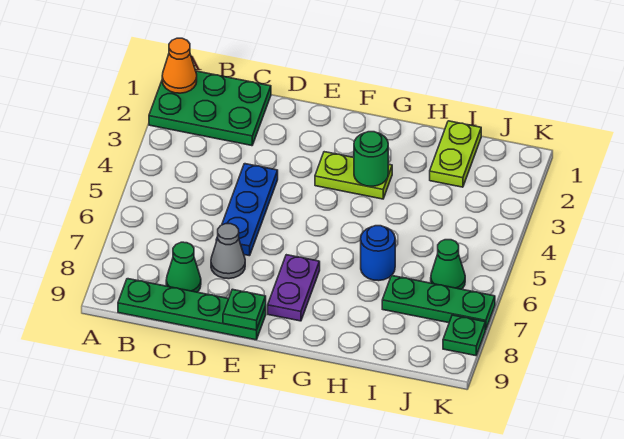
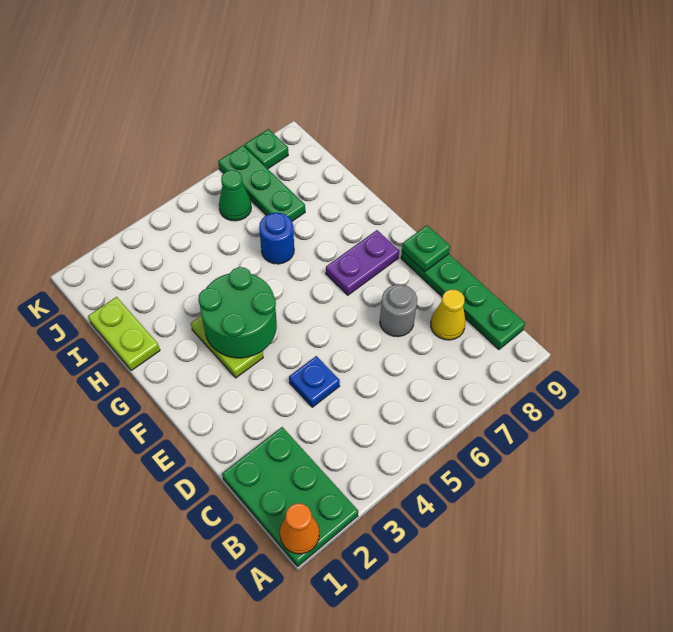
green 1x1 cone [166,242,201,292] -> yellow 1x1 cone [431,290,465,340]
blue 1x3 plate [216,164,278,256] -> blue 1x1 plate [289,356,340,407]
grey 1x1 cone [211,224,245,279] -> grey 1x1 round brick [380,284,417,337]
green 1x1 round brick [354,132,388,186] -> green 2x2 round brick [198,267,277,358]
lime 1x2 plate [430,121,481,187] -> lime 1x2 plate turned to [88,297,160,371]

